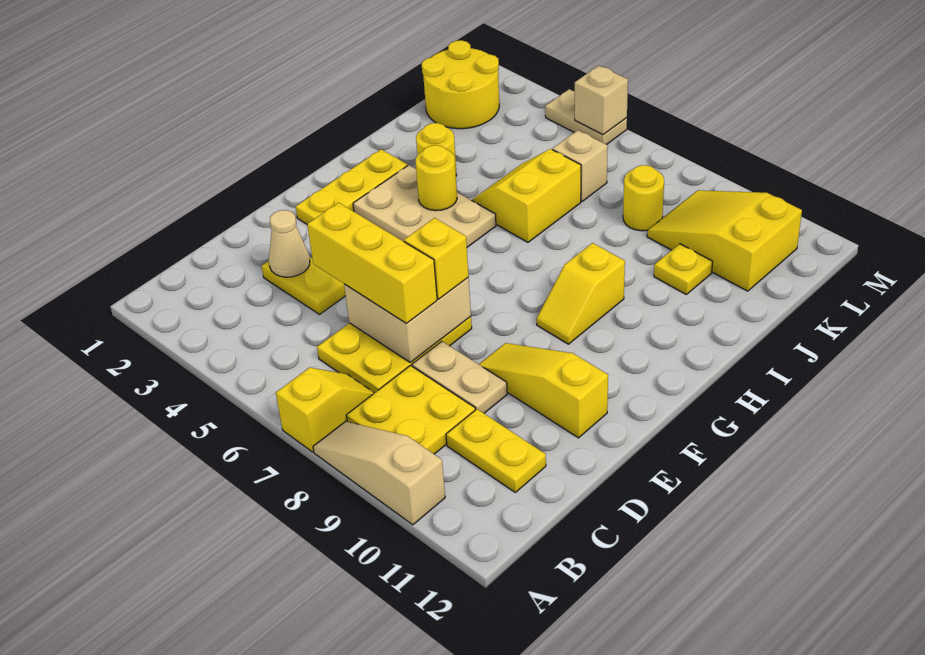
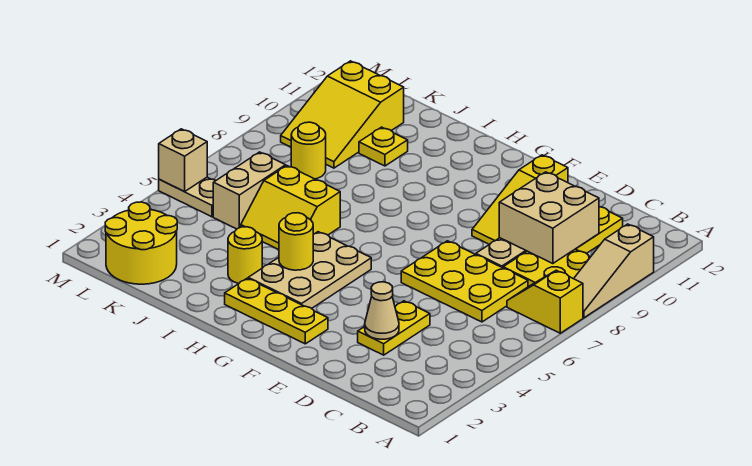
yellow 1x3 brick [307,203,437,324] -> none
tan 2x2 brick [344,278,471,363] -> tan 2x2 brick moved to [499,172,599,264]
yellow 1x1 brick [404,218,469,299] -> none
yellow 1x2 slope [537,243,625,344] -> none
tan 1x1 brick [552,130,608,202] -> tan 1x2 brick [213,152,286,229]
tan 1x2 plate [545,89,627,145] -> tan 1x2 plate turned to [159,177,216,217]

